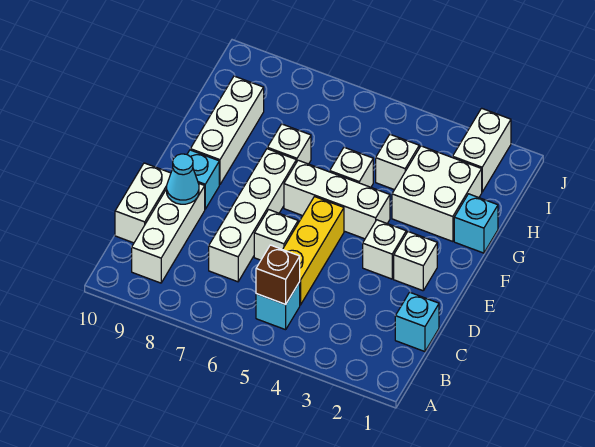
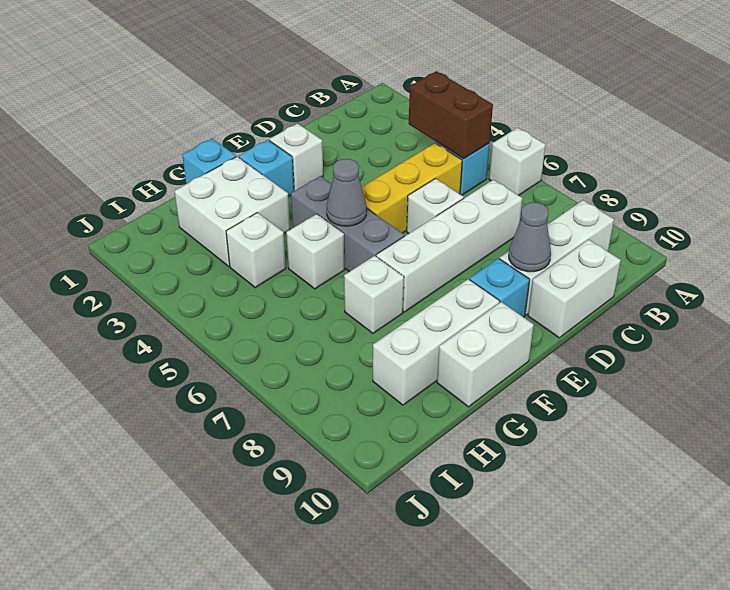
brown 1x1 brick [256,245,300,304] -> brown 1x2 brick [409,71,493,159]
cyan 1x1 brick [395,292,439,352] -> cyan 1x1 brick moved to [239,140,294,197]
cyan 1x1 cone [167,154,199,204] -> grey 1x1 cone [509,202,551,272]
white 1x1 brick [363,220,406,279] -> white 1x1 brick moved to [489,128,546,195]
white 1x3 brick [284,160,390,239] -> grey 1x3 brick [291,176,404,272]
none -> grey 1x1 cone [327,159,367,226]
white 1x2 brick [453,108,511,192] -> white 1x2 brick moved to [437,302,534,407]

